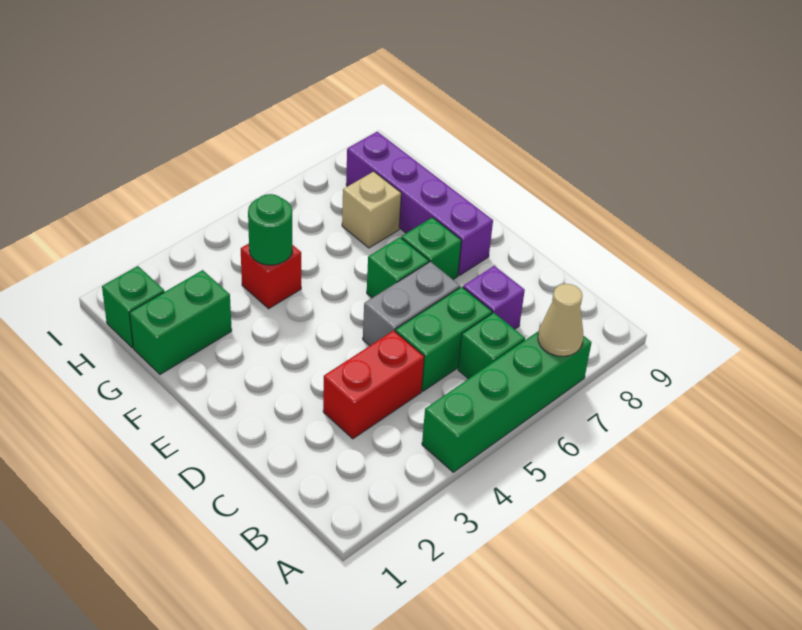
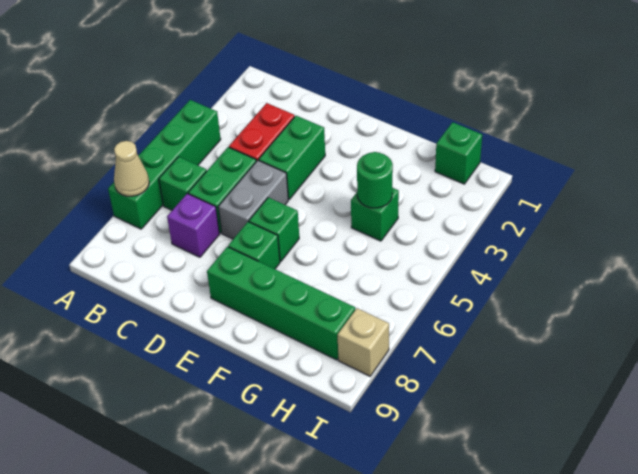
purple 1x4 brick [346,132,493,275] -> green 1x4 brick [207,247,355,360]
green 1x2 brick [130,270,232,374] -> green 1x2 brick moved to [259,116,325,199]
red 1x1 brick [241,244,301,309] -> green 1x1 brick [351,188,399,241]
tan 1x1 brick [342,172,401,248] -> tan 1x1 brick moved to [338,308,389,376]

